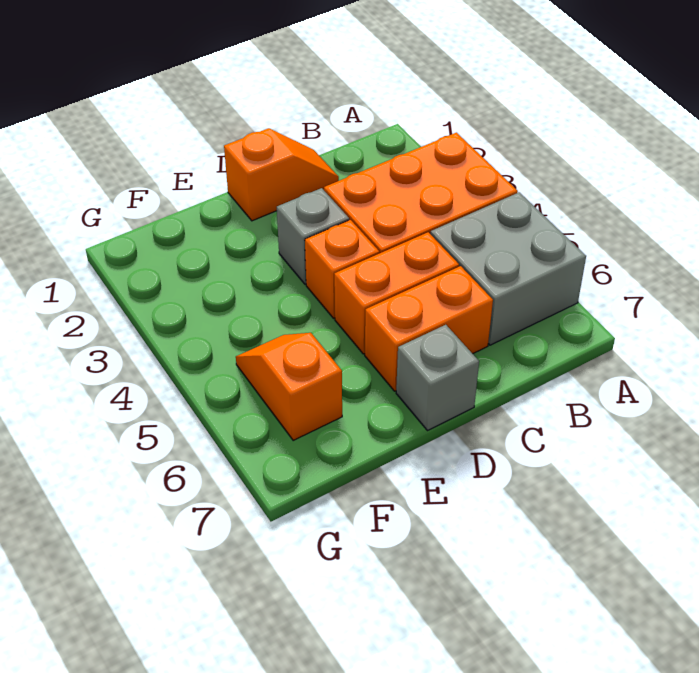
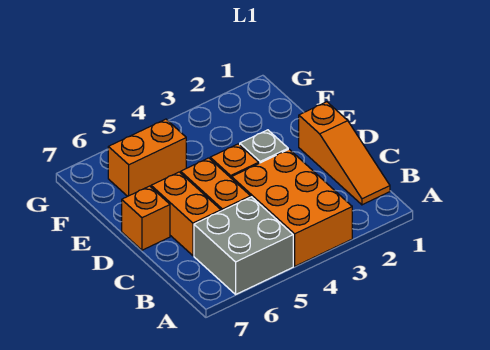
orange 1x2 slope [224,128,339,221] -> orange 1x3 slope [299,102,390,205]
grey 1x1 brick [396,325,479,430] -> orange 1x1 brick [122,186,170,250]
orange 1x2 slope [236,333,342,440] -> orange 1x2 brick [108,119,186,196]

